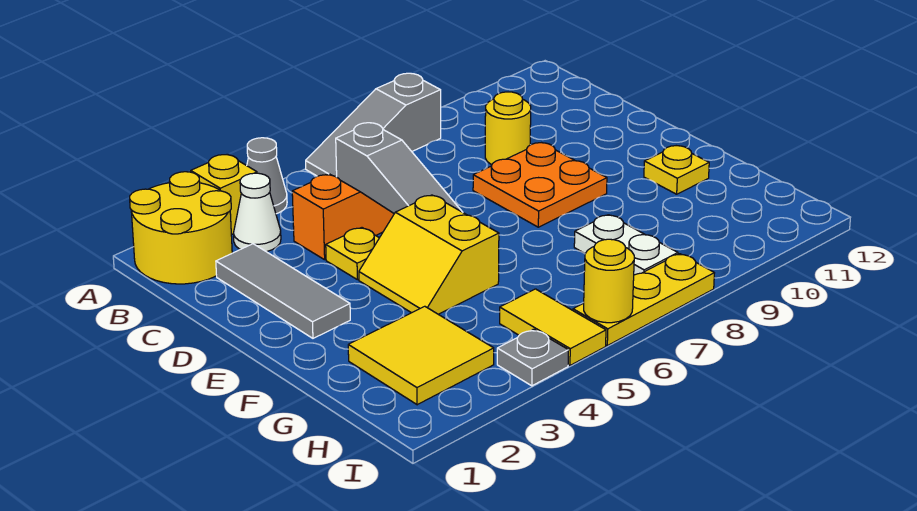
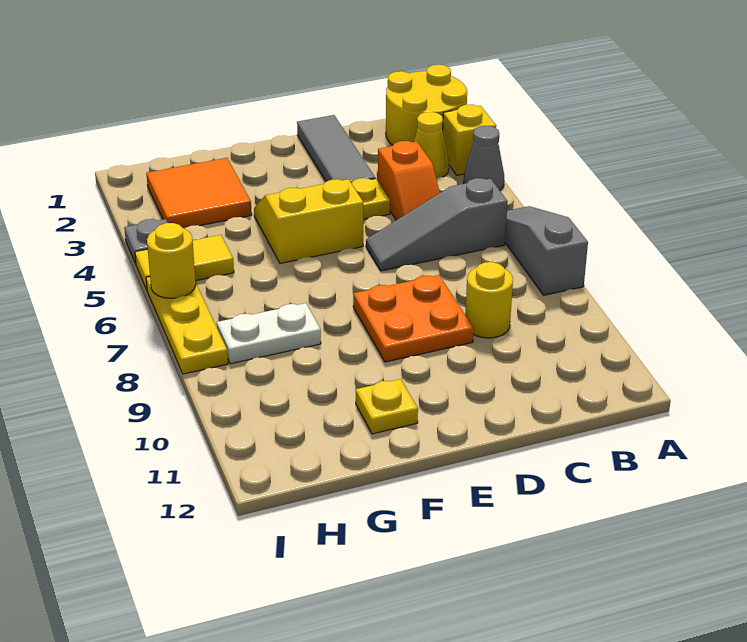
white 1x1 cone [233,173,281,252] -> yellow 1x1 cone [414,112,449,179]
grey 1x3 tile [216,244,350,338] -> grey 1x3 tile turned to [297,115,375,183]
yellow 2x2 tile [348,306,494,405] -> orange 2x2 tile [146,158,252,229]

